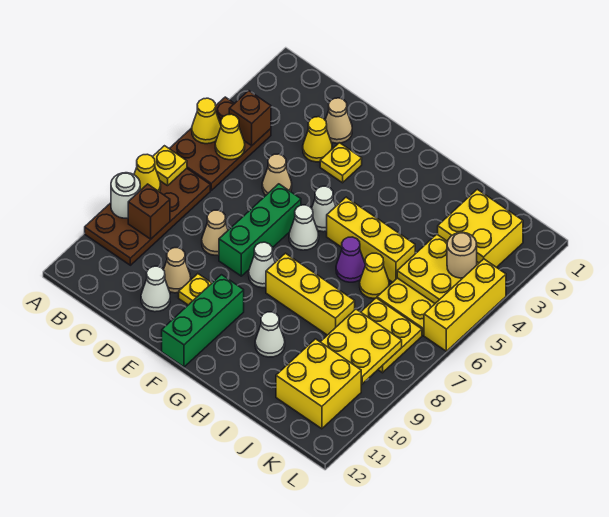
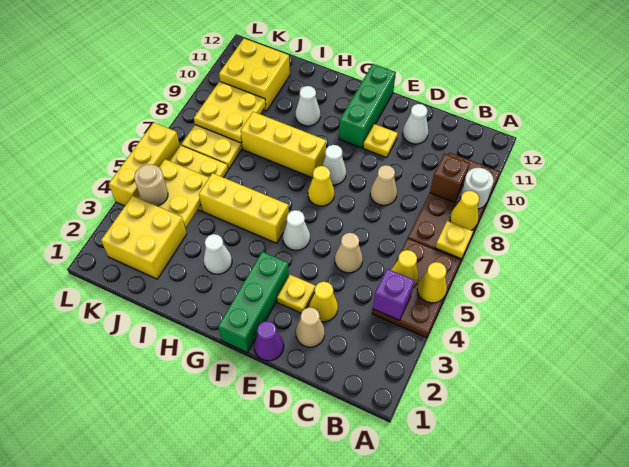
brown 1x1 brick [229,91,271,146] -> purple 1x1 brick [373,269,415,320]
tan 1x1 cone [164,248,191,293] -> none
green 1x3 brick [219,184,301,276] -> green 1x3 brick moved to [218,252,289,353]
white 1x1 cone [289,205,319,250] -> white 1x1 cone moved to [204,234,232,274]
purple 1x1 cone [336,237,365,282] -> purple 1x1 cone moved to [254,321,284,361]
yellow 1x1 cone [360,253,389,298] -> yellow 1x1 cone moved to [308,166,335,206]

